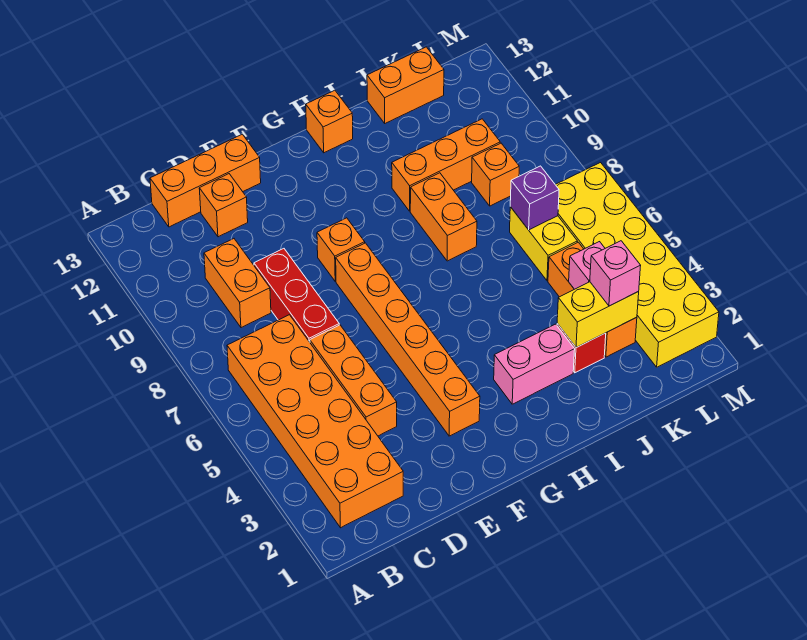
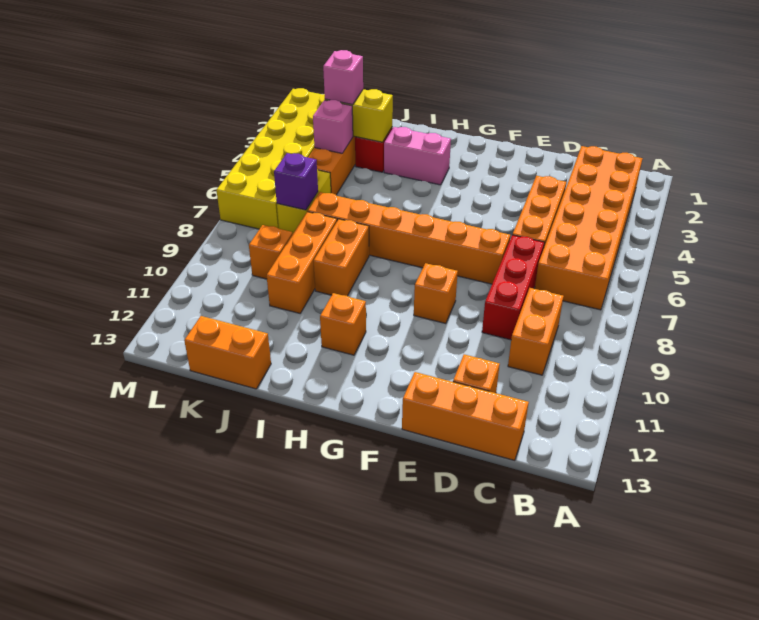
orange 1x6 brick [336,243,480,436] -> orange 1x6 brick turned to [308,192,510,284]
orange 1x1 brick [306,90,353,153] -> orange 1x1 brick moved to [320,293,366,355]
orange 1x3 brick [392,119,500,211] -> orange 1x3 brick turned to [267,212,337,313]

